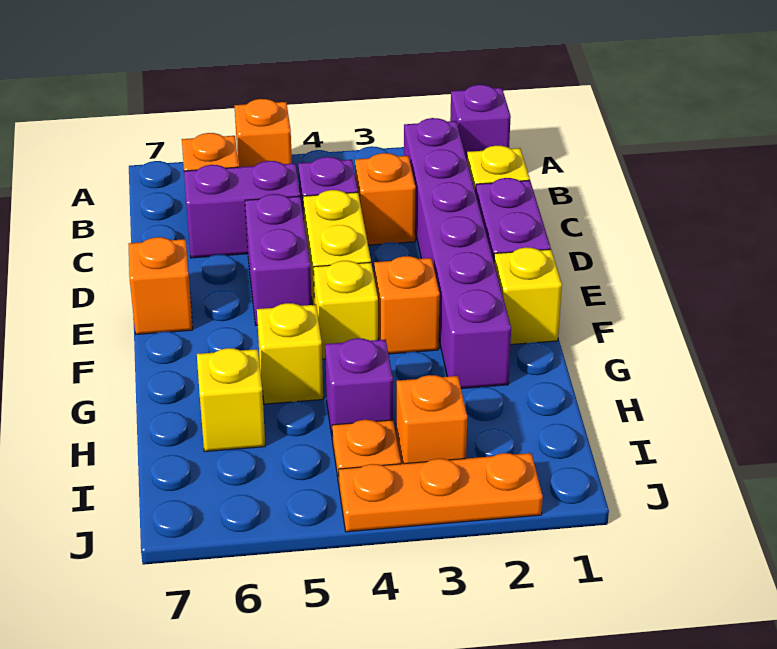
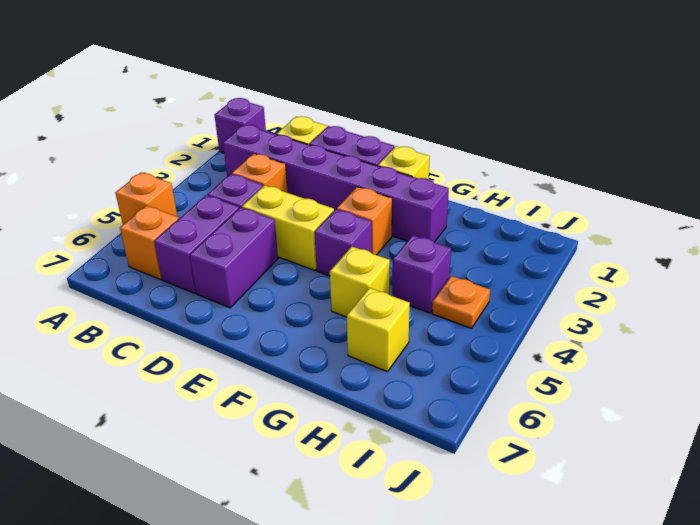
purple 1x2 brick [245,194,312,325] -> purple 1x2 brick turned to [190,207,278,308]
orange 1x1 brick [129,237,193,334] -> none
yellow 1x1 brick [314,261,378,359] -> purple 1x1 brick [314,209,372,276]
orange 1x1 brick [396,375,467,464] -> none
orange 1x3 plate [339,453,543,532] -> none

